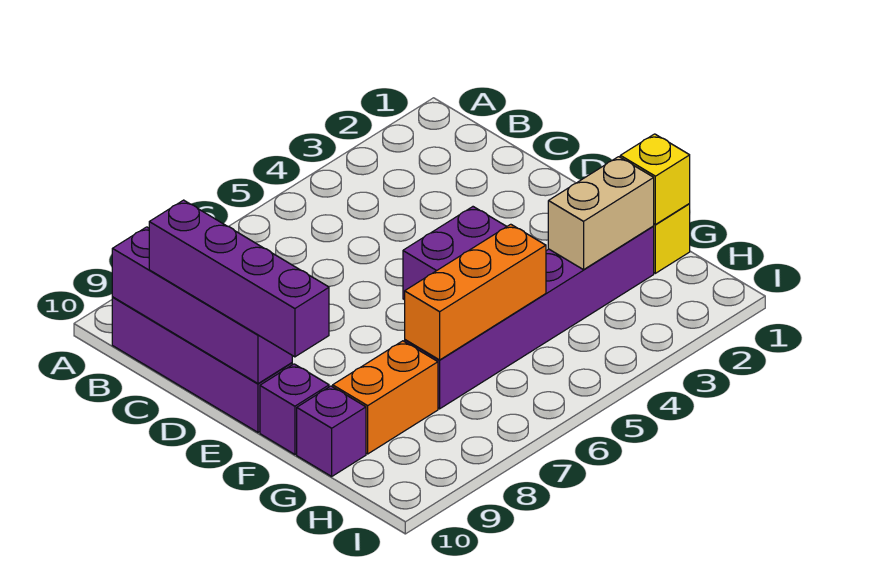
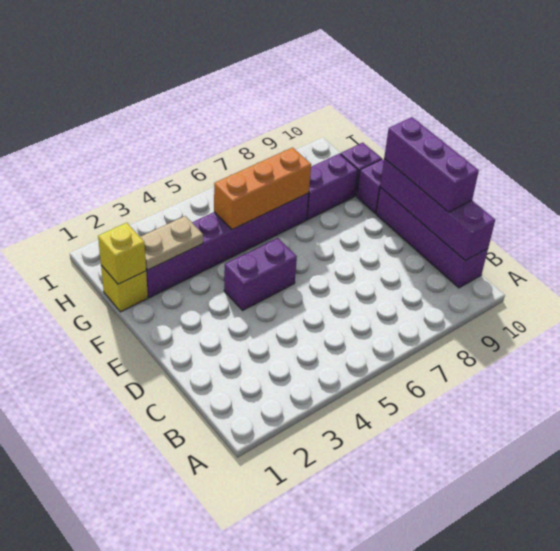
purple 1x4 brick [149,200,329,357] -> purple 1x3 brick [384,117,479,212]
tan 1x2 brick [548,157,654,270] -> tan 1x2 plate [140,216,203,270]
orange 1x2 brick [333,341,438,454] -> purple 1x2 brick [307,154,358,219]

